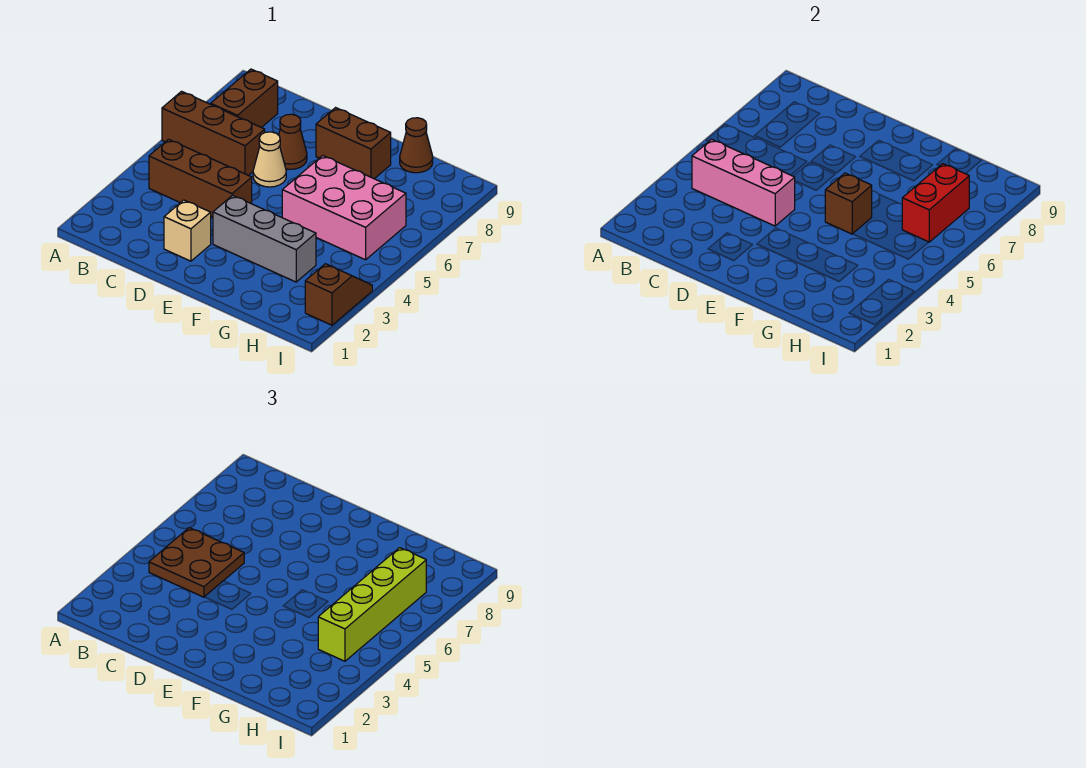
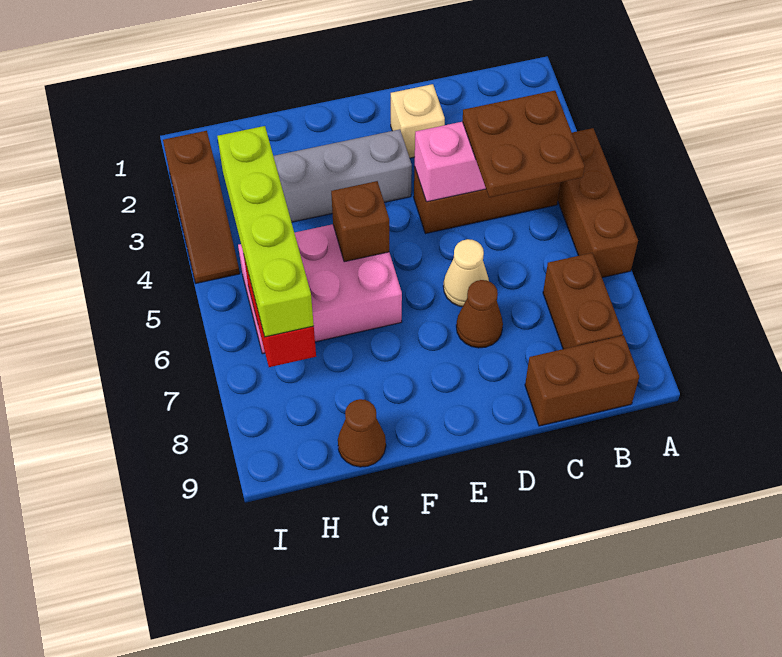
brown 1x3 brick [162,91,265,175] -> brown 1x3 brick turned to [558,128,638,278]
brown 1x2 brick [316,108,391,179] -> brown 1x2 brick moved to [525,335,639,426]
brown 1x2 slope [305,264,372,325] -> brown 1x3 slope [163,131,240,283]

